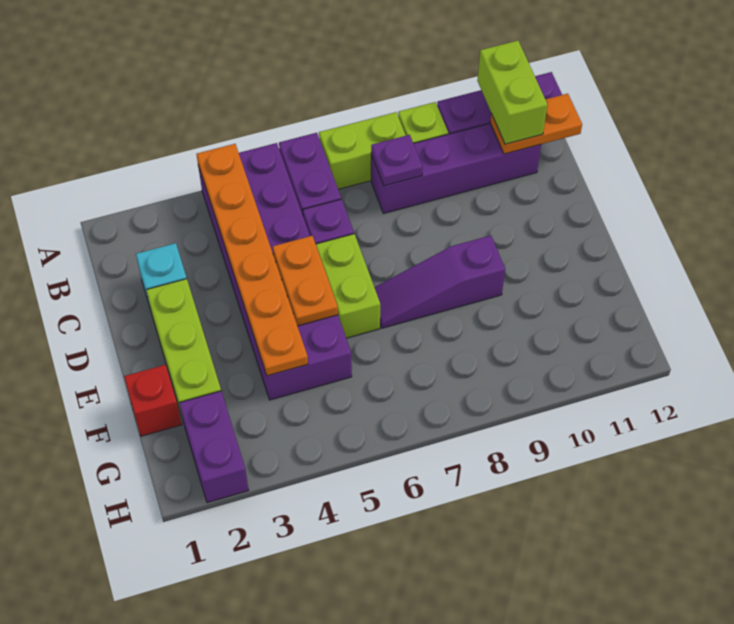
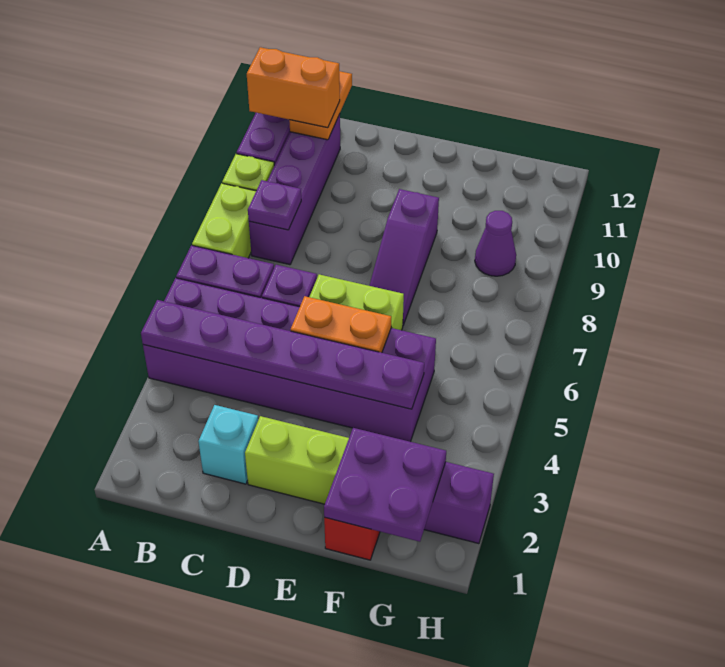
orange 1x6 plate [196,144,308,376] -> purple 1x6 plate [141,300,424,409]
lime 1x2 brick [477,41,547,144] -> orange 1x2 brick [247,47,340,128]
none -> purple 2x2 plate [324,428,446,542]
none -> purple 1x1 cone [475,211,516,276]

